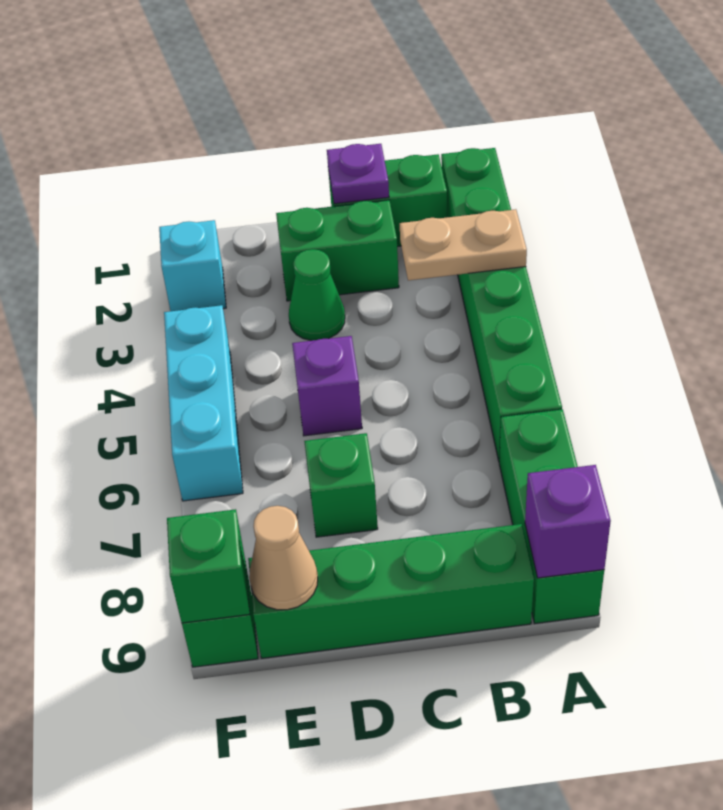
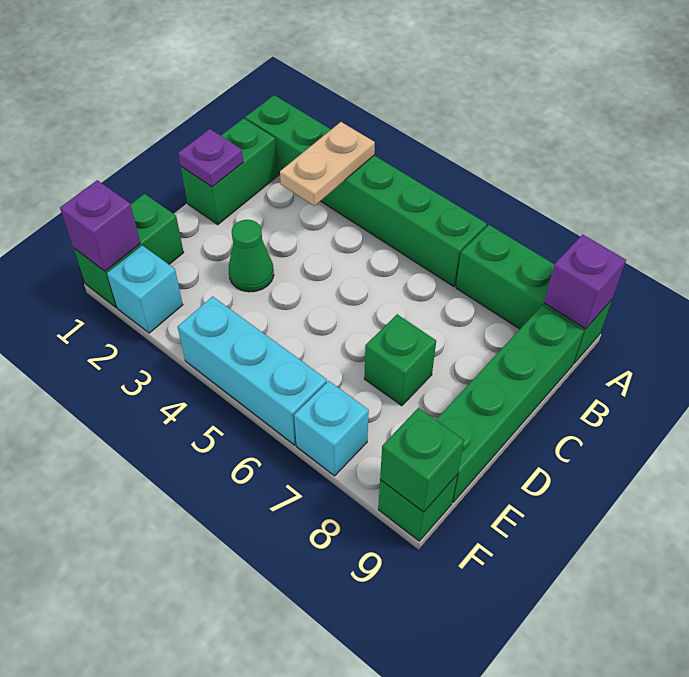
green 1x2 brick [276,200,399,301] -> green 1x2 brick moved to [74,194,184,308]
purple 1x1 brick [292,336,362,436] -> purple 1x1 brick moved to [60,180,140,271]
tan 1x1 cone [249,506,318,610] -> none
none -> cyan 1x1 brick [294,381,369,476]

